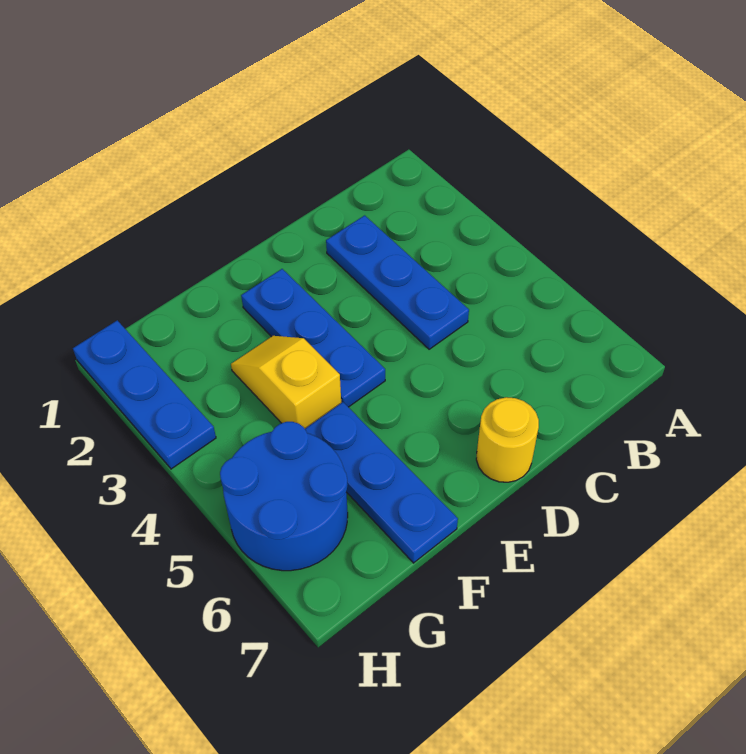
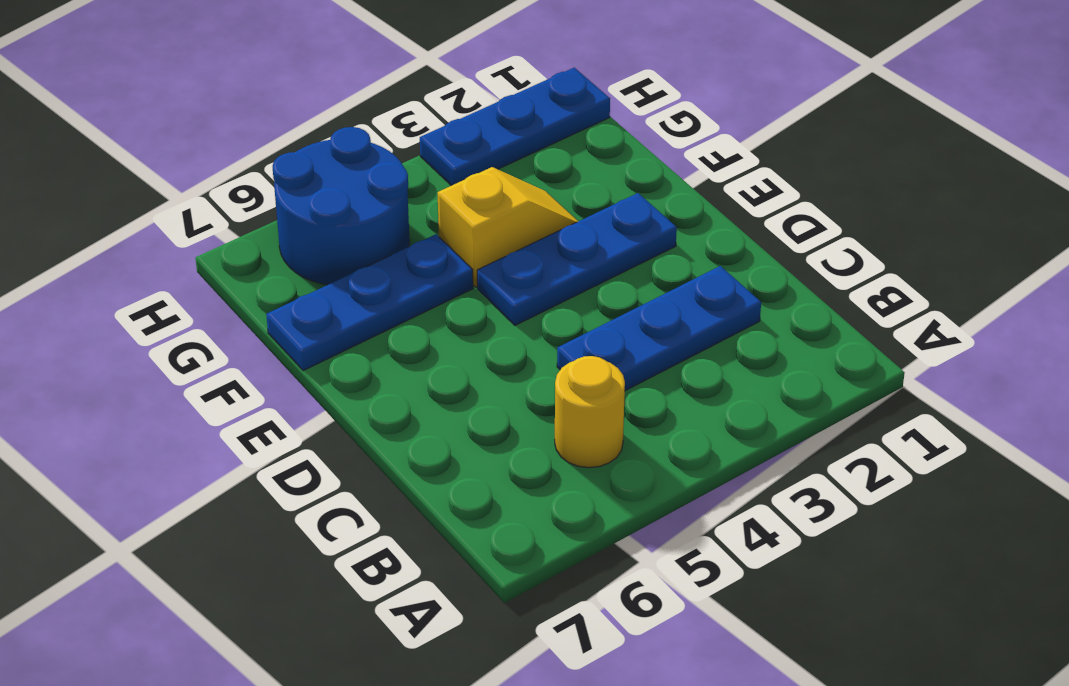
yellow 1x1 round brick [476,397,539,482] -> yellow 1x1 round brick moved to [555,356,625,468]

